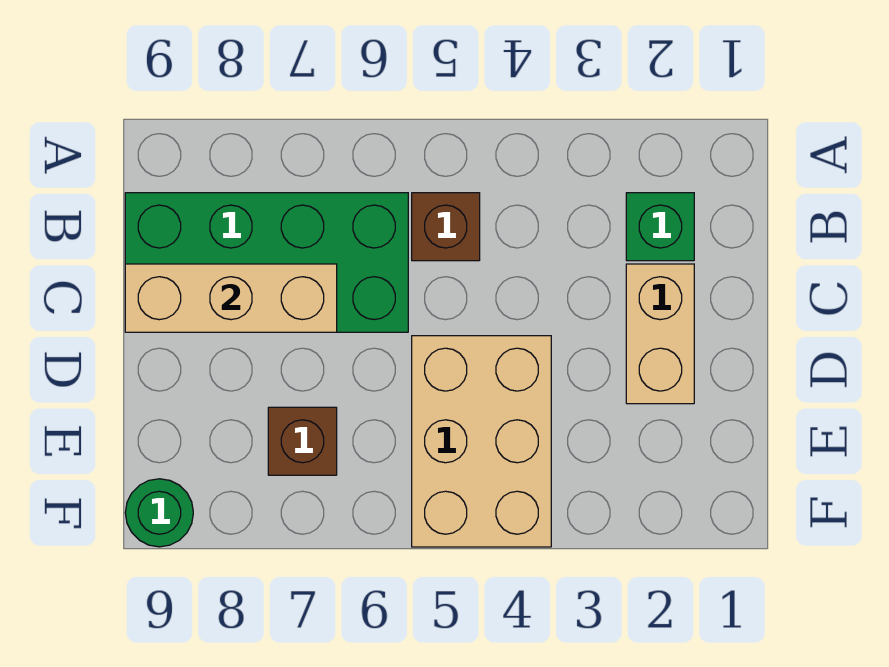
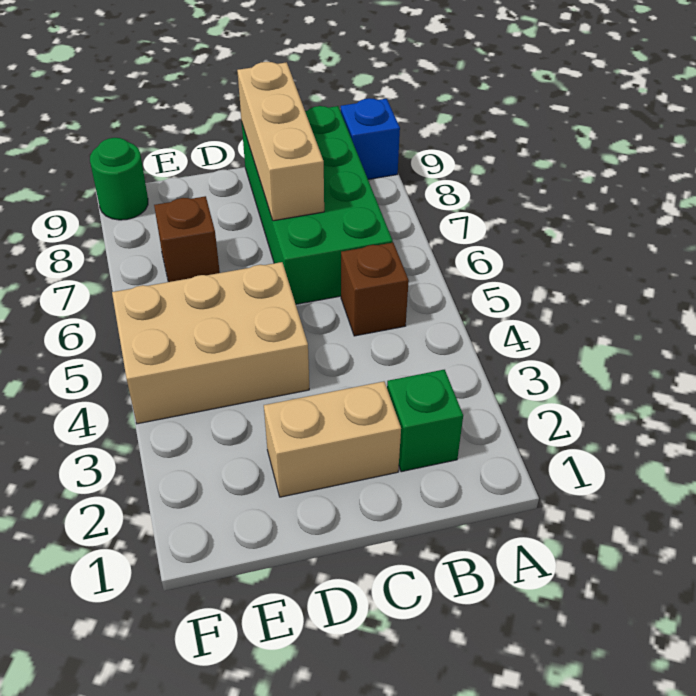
none -> blue 1x1 brick [341,98,400,179]

